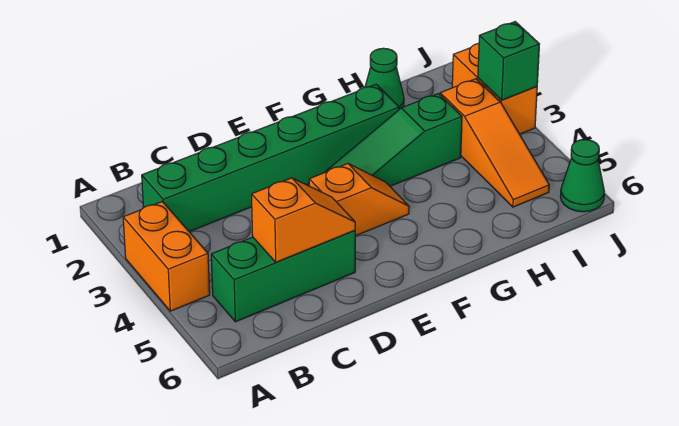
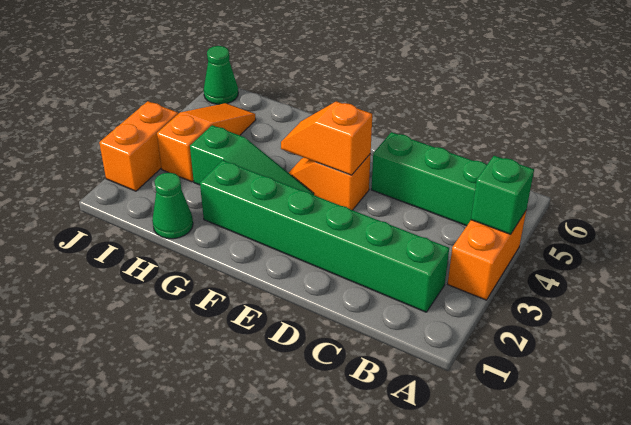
orange 1x2 slope [252,178,355,262] -> orange 1x2 slope moved to [281,101,372,175]
green 1x1 brick [478,22,539,100] -> green 1x1 brick moved to [471,156,534,234]

